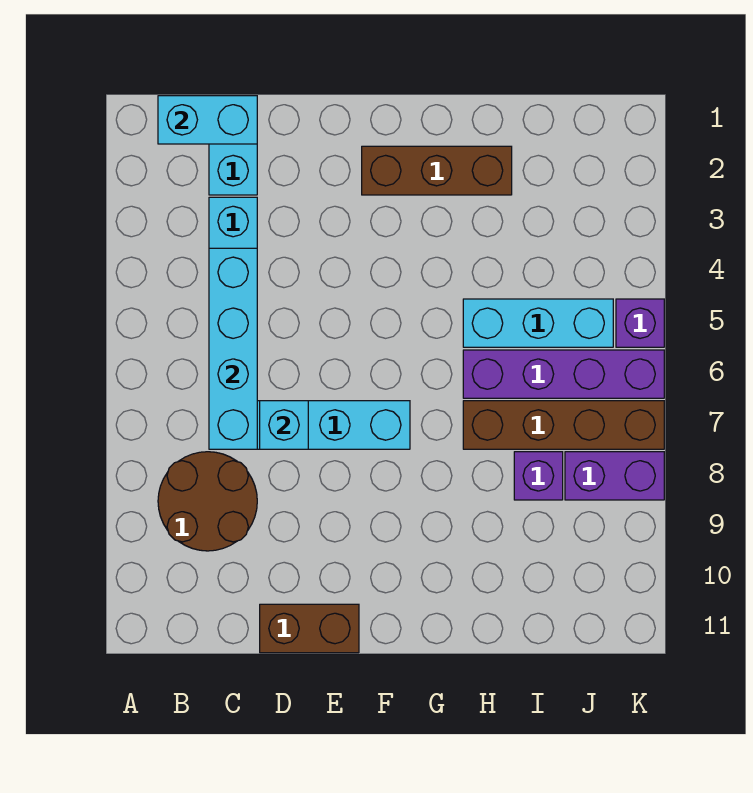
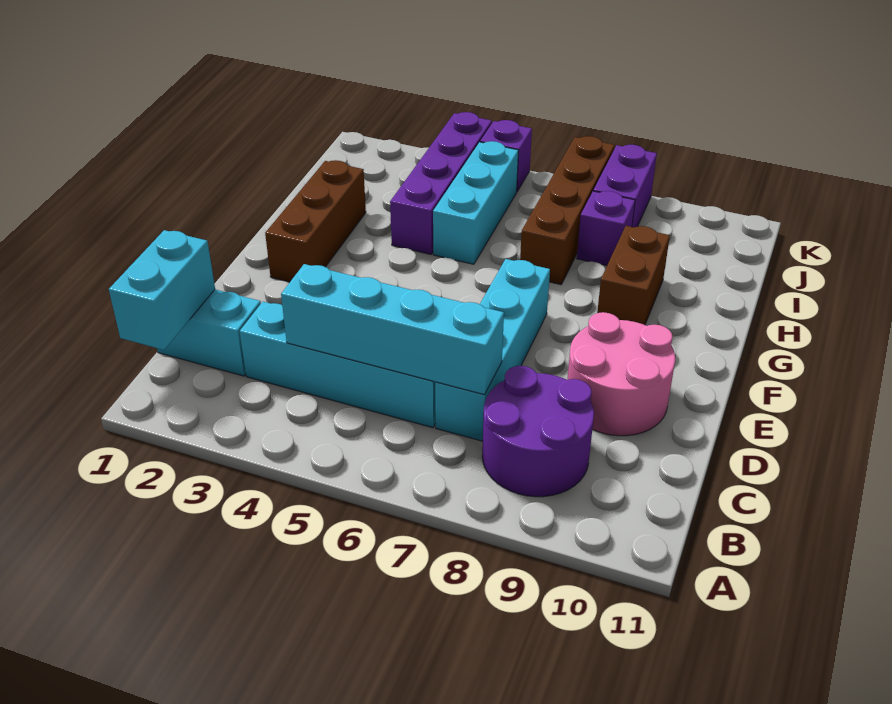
brown 2x2 round brick [158,452,257,551] -> purple 2x2 round brick [482,366,594,497]
cyan 1x1 brick [260,401,308,449] -> none
none -> pink 2x2 round brick [567,312,675,436]
brown 1x2 brick [260,604,359,653] -> brown 1x2 brick moved to [597,226,670,325]
purple 1x4 brick [463,350,664,398] -> purple 1x4 brick moved to [390,112,492,254]

